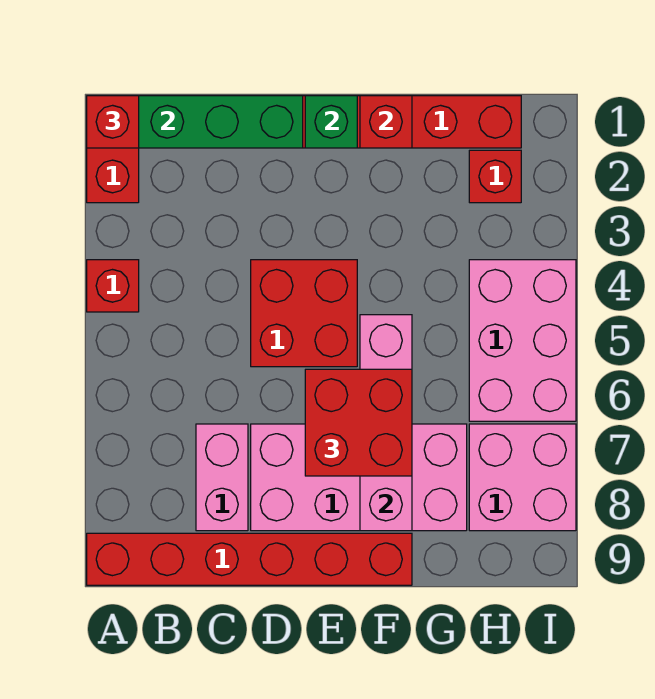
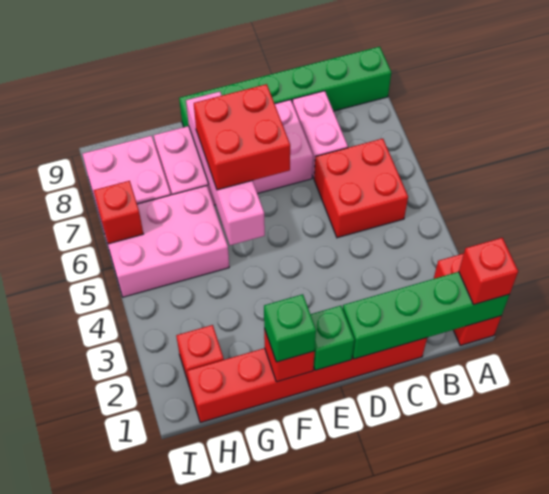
red 1x1 brick [87,260,139,312] -> red 1x1 brick moved to [94,181,143,244]
red 1x6 brick [87,533,412,585] -> green 1x6 brick [179,47,391,127]
red 2x2 brick [251,260,357,367] -> red 2x2 brick moved to [314,139,408,238]
none -> green 1x1 brick [264,294,316,362]
pink 2x3 brick [469,260,576,421] -> pink 2x3 brick turned to [101,186,229,297]

